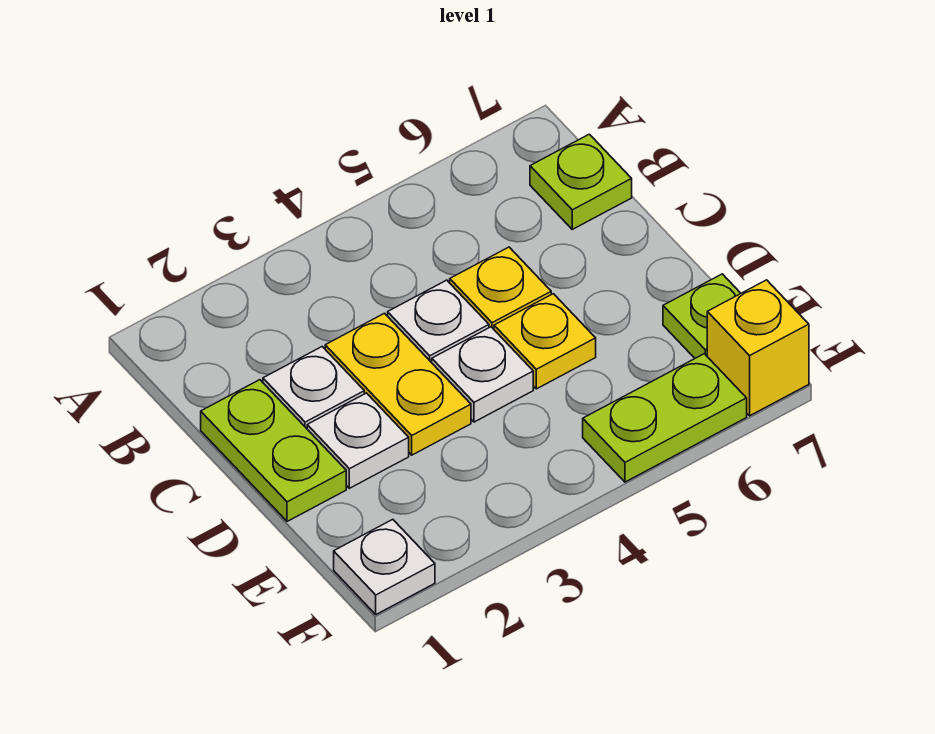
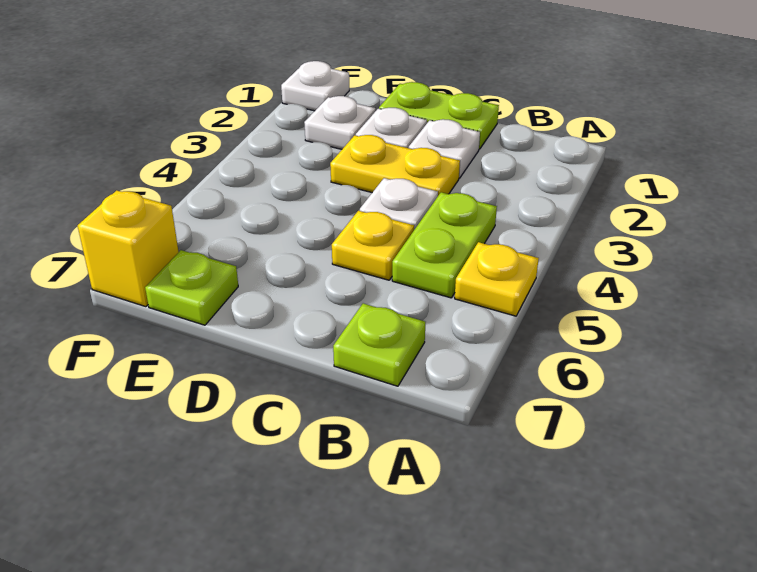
white 1x1 plate [432,327,533,422] -> white 1x1 plate moved to [304,96,376,149]
yellow 1x1 plate [494,294,596,389] -> yellow 1x1 plate moved to [455,242,539,316]
lime 1x2 plate [583,354,747,482] -> lime 1x2 plate moved to [392,192,497,298]

